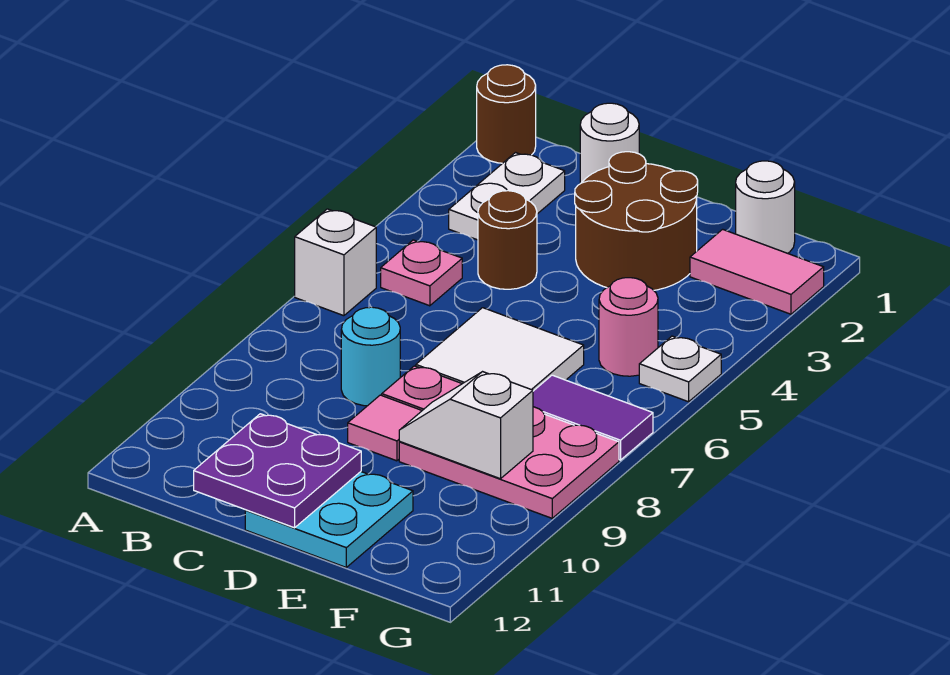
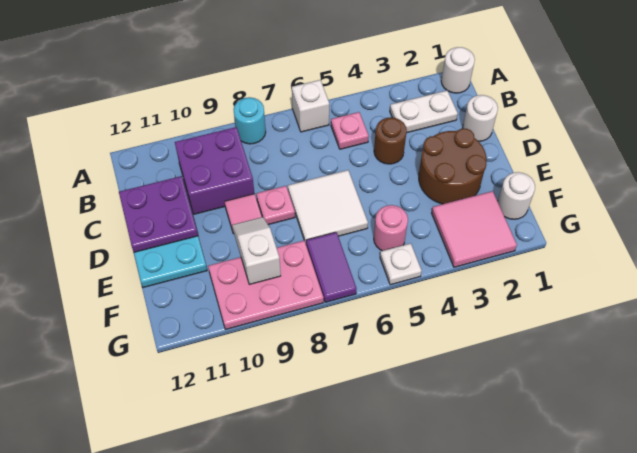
brown 1x1 round brick [477,65,536,163] -> white 1x1 round brick [441,47,475,93]
none -> purple 2x2 brick [175,127,254,214]
cyan 1x1 round brick [341,307,400,406] -> cyan 1x1 round brick moved to [234,97,266,144]
pink 2x3 plate [399,407,619,518] -> pink 2x3 plate turned to [208,240,324,329]
pink 1x2 tile [690,229,824,314] -> pink 2x2 tile [432,191,517,267]

